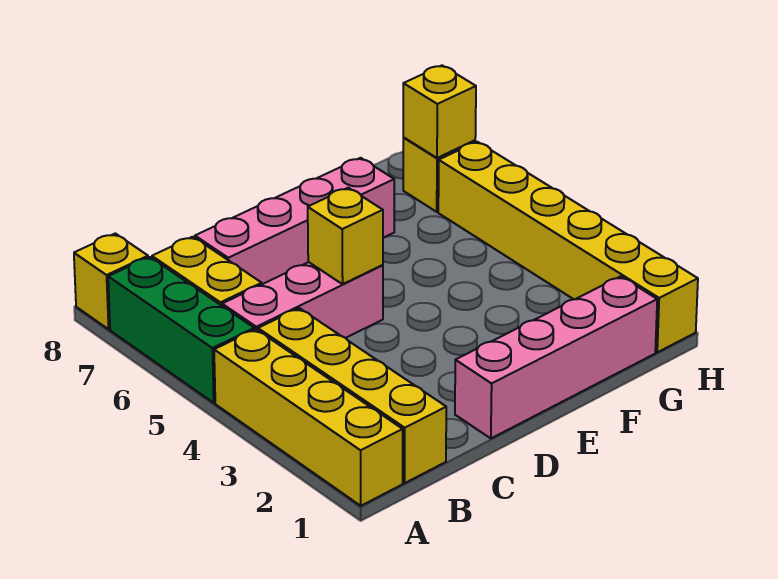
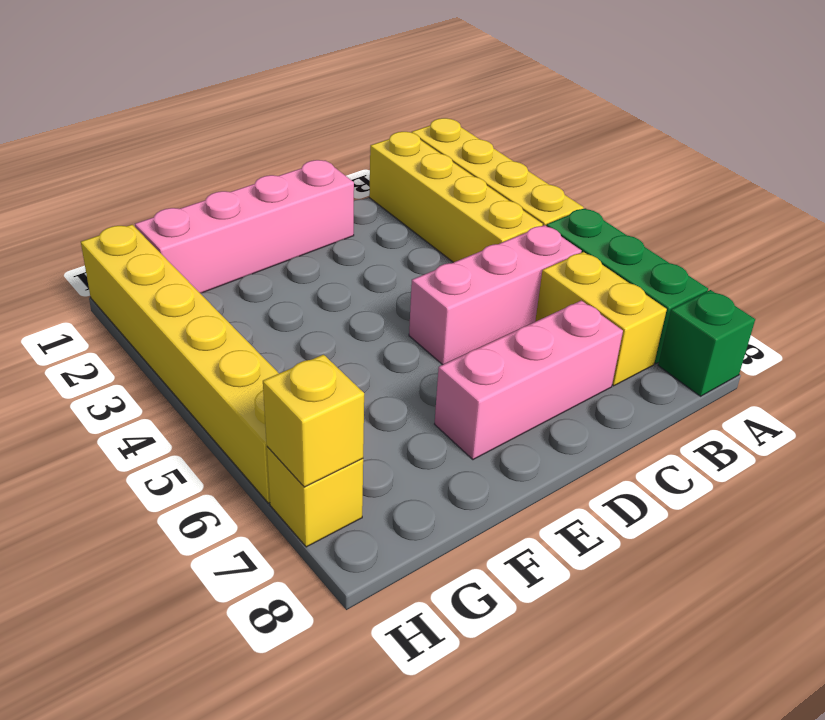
yellow 1x1 brick [74,233,148,329] -> green 1x1 brick [658,290,755,396]
pink 1x4 brick [195,158,394,284] -> pink 1x3 brick [435,301,623,460]
yellow 1x1 brick [308,188,383,284] -> none

